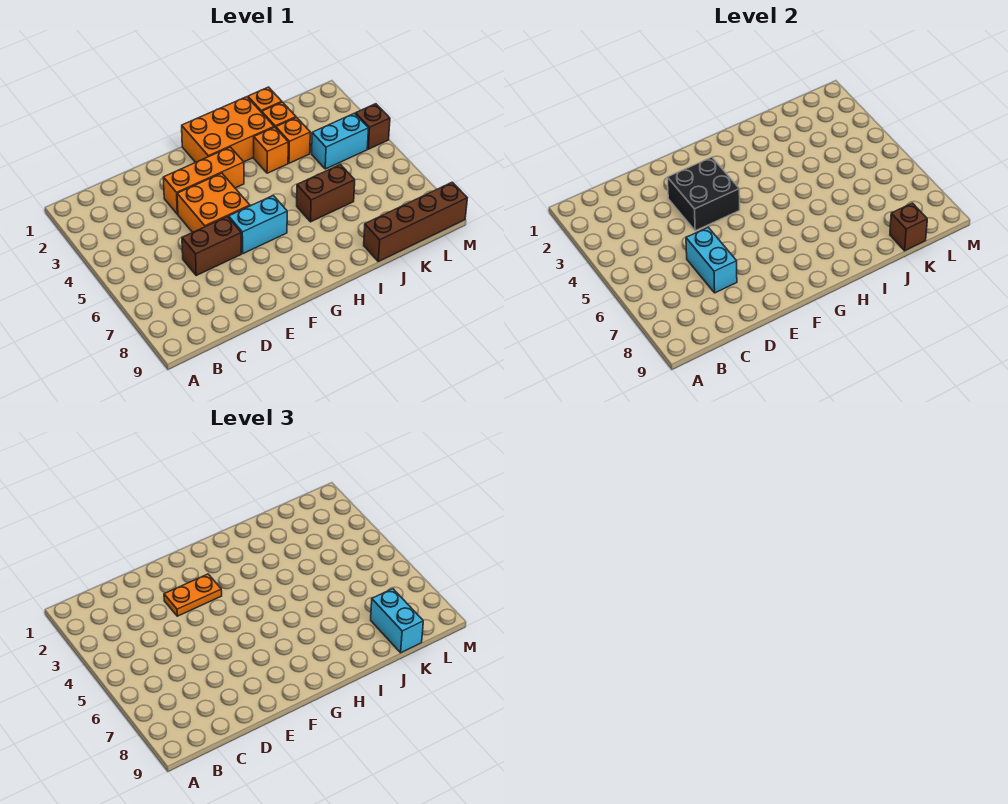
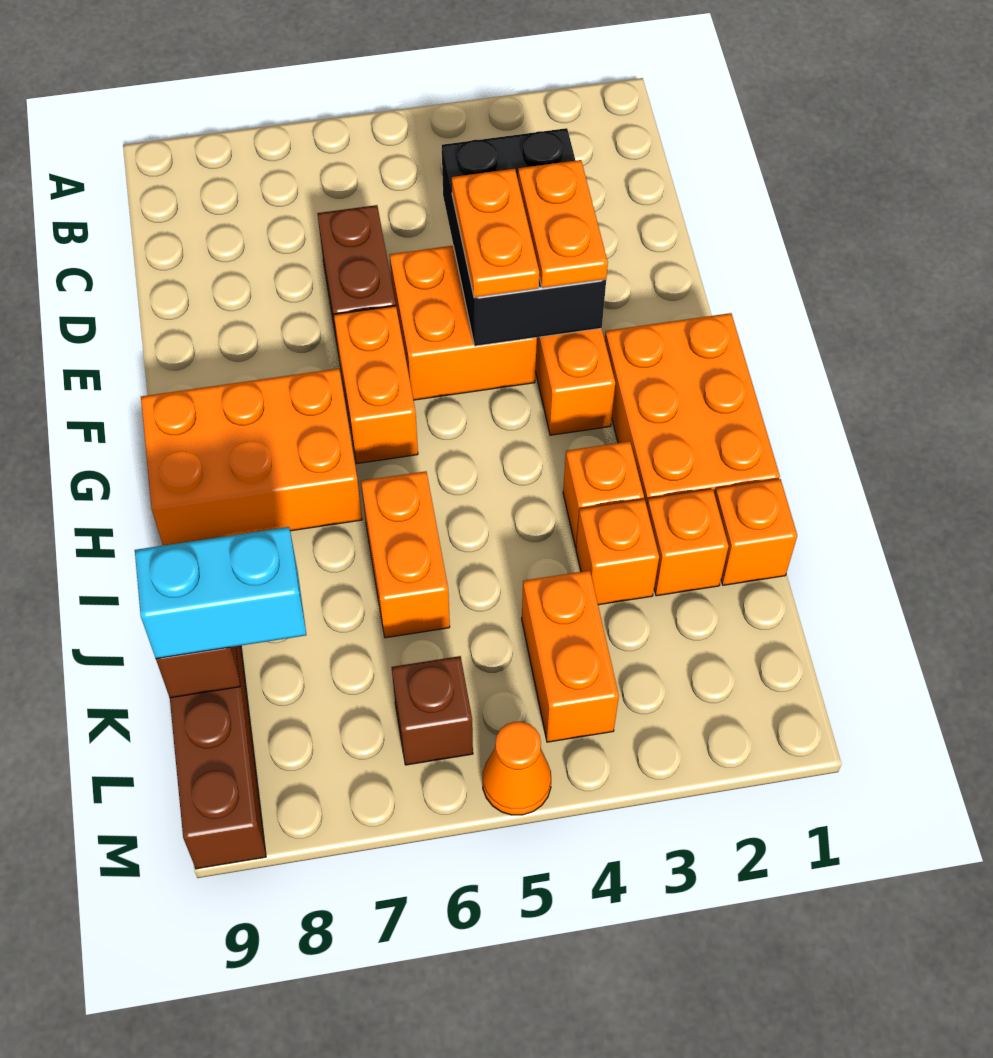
cyan 1x2 brick [686,227,737,293] -> none
black 2x2 brick [667,157,740,231] -> black 2x3 brick [442,128,606,346]
none -> orange 1x2 plate [452,169,539,298]
cyan 1x2 brick [229,196,287,253] -> orange 1x2 brick [334,306,418,464]
none -> orange 2x3 brick [141,369,362,546]
brown 1x2 brick [297,165,355,222] -> orange 1x2 brick [361,471,450,638]
cyan 1x2 brick [312,113,369,169] -> orange 1x2 brick [522,571,619,742]
brown 1x1 brick [355,104,390,149] -> brown 1x1 brick moved to [392,656,473,765]
none -> orange 1x1 cone [483,722,551,815]

